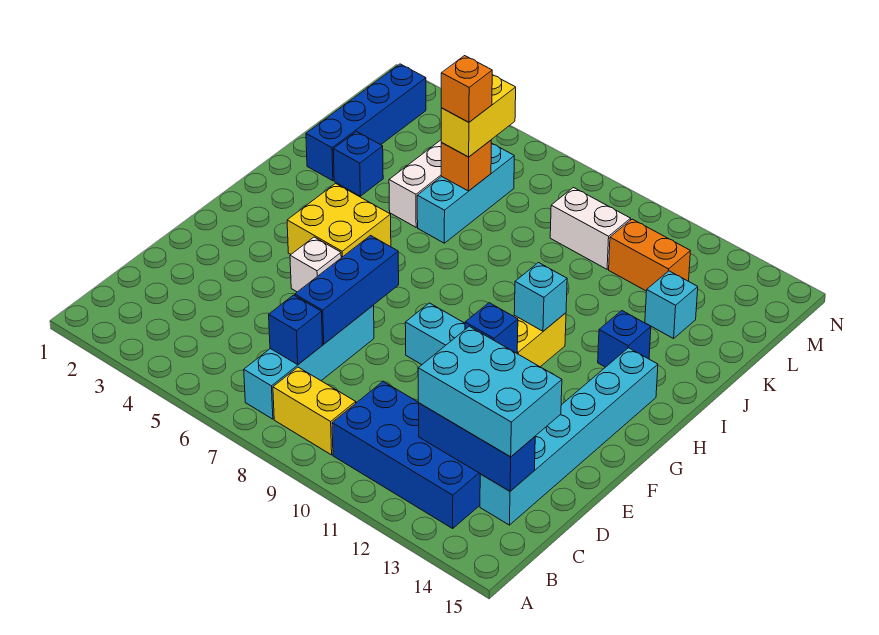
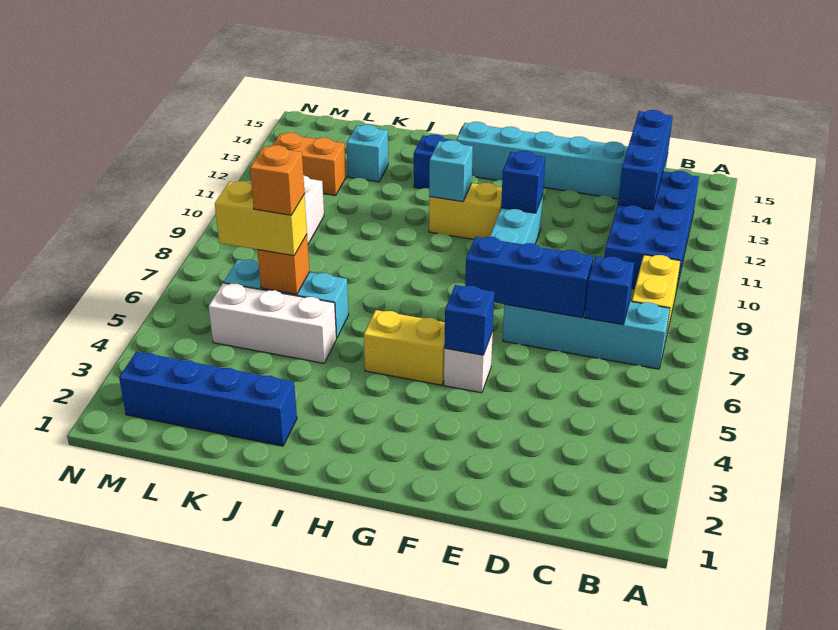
cyan 2x3 brick [418,326,562,457] -> none
yellow 2x2 brick [287,183,391,258] -> yellow 1x2 brick [364,310,445,385]
blue 1x1 brick [333,132,383,196] -> blue 1x1 brick moved to [444,285,494,355]
orange 1x2 brick [609,219,690,291] -> orange 1x2 brick turned to [273,133,346,196]

